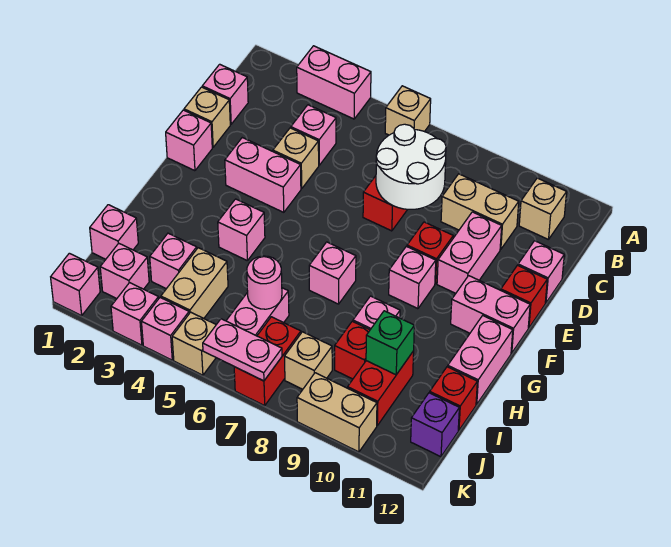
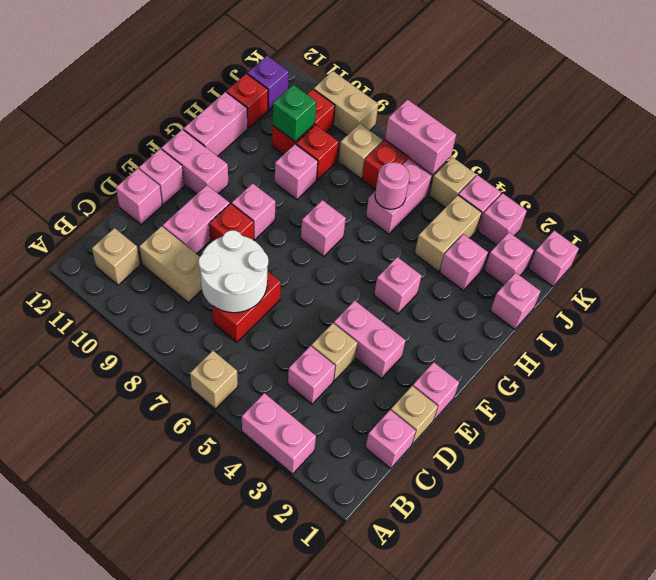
red 1x1 brick [501,265,547,328] -> pink 1x1 brick [139,149,184,205]
pink 1x2 plate [203,319,282,381] -> pink 1x2 brick [385,100,456,174]

